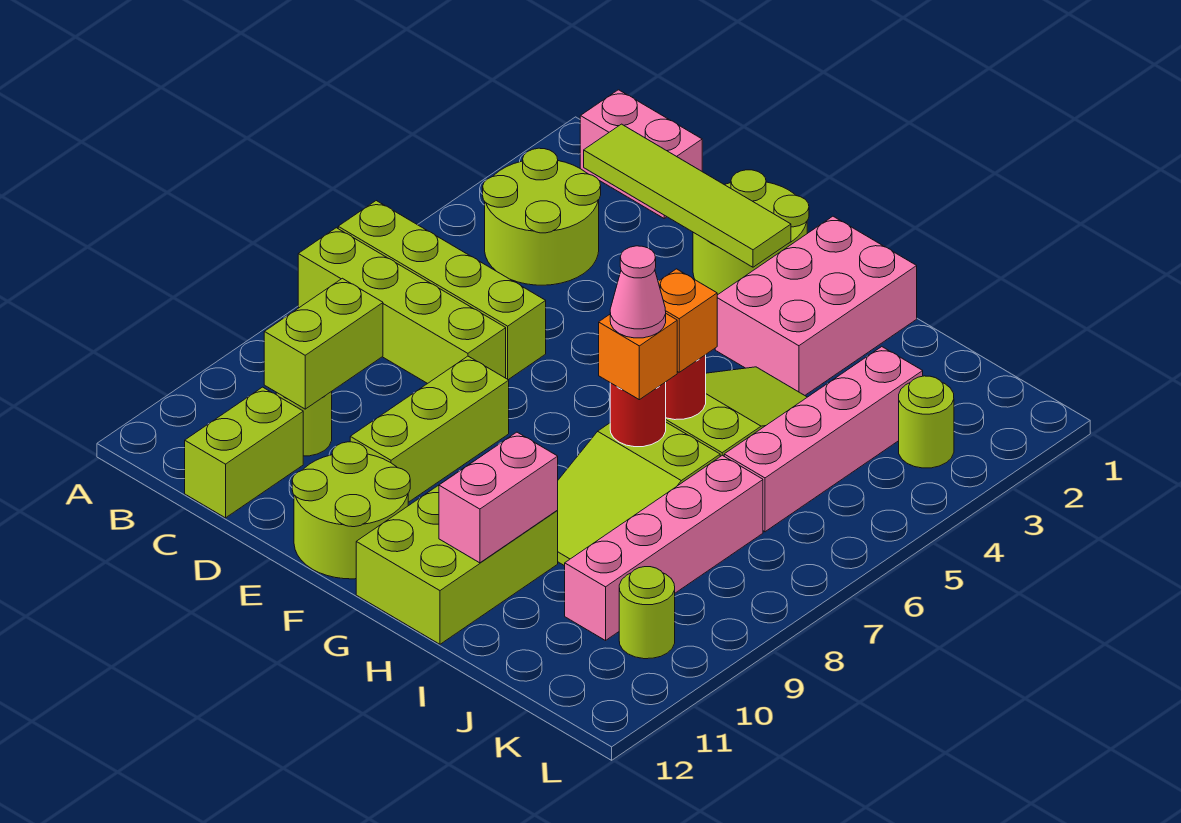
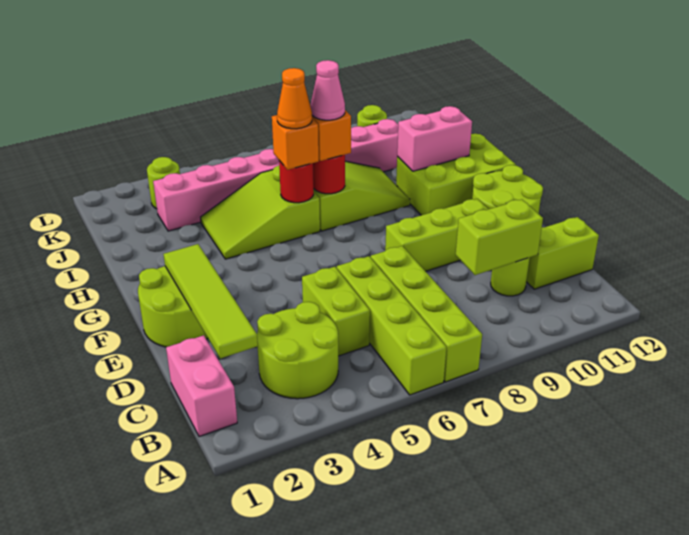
none -> lime 1x2 brick [302,267,370,356]
pink 2x3 brick [715,216,917,395] -> none
none -> orange 1x1 cone [277,68,312,129]

